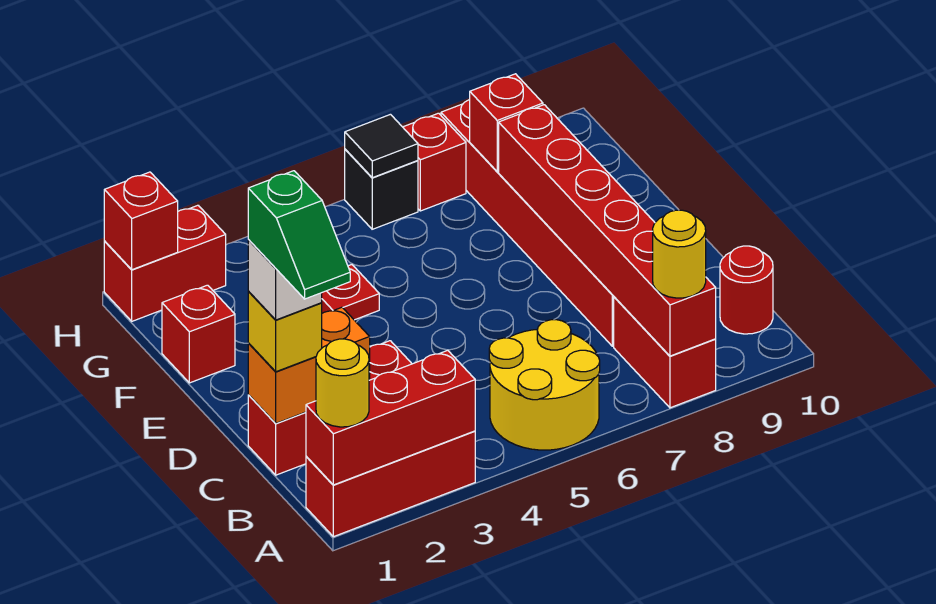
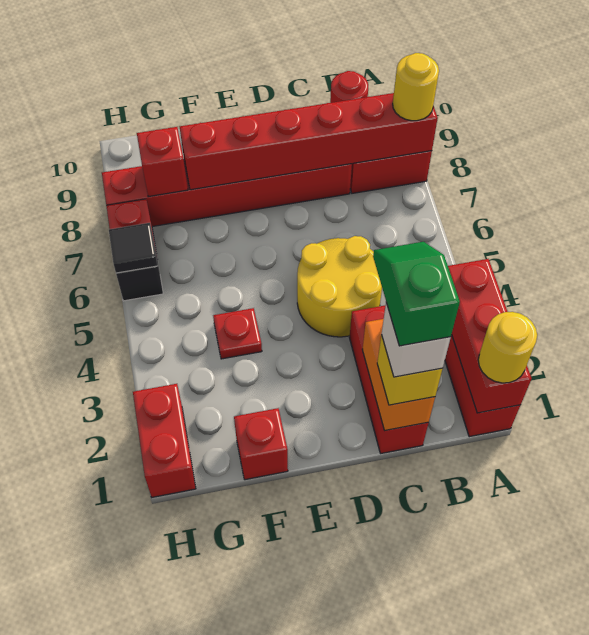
yellow 2x2 round brick [489,320,600,450] -> yellow 2x2 round brick moved to [297,236,382,337]
green 1x2 slope [248,171,350,299] -> green 1x2 slope turned to [373,242,460,346]
red 1x1 brick [104,172,178,270] -> none

